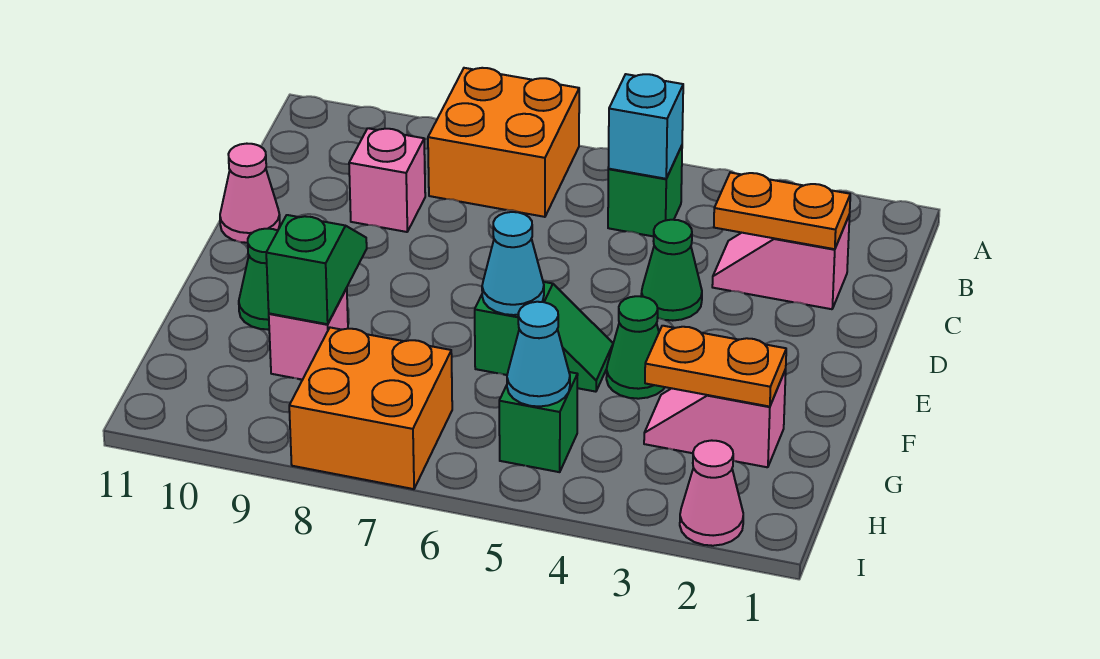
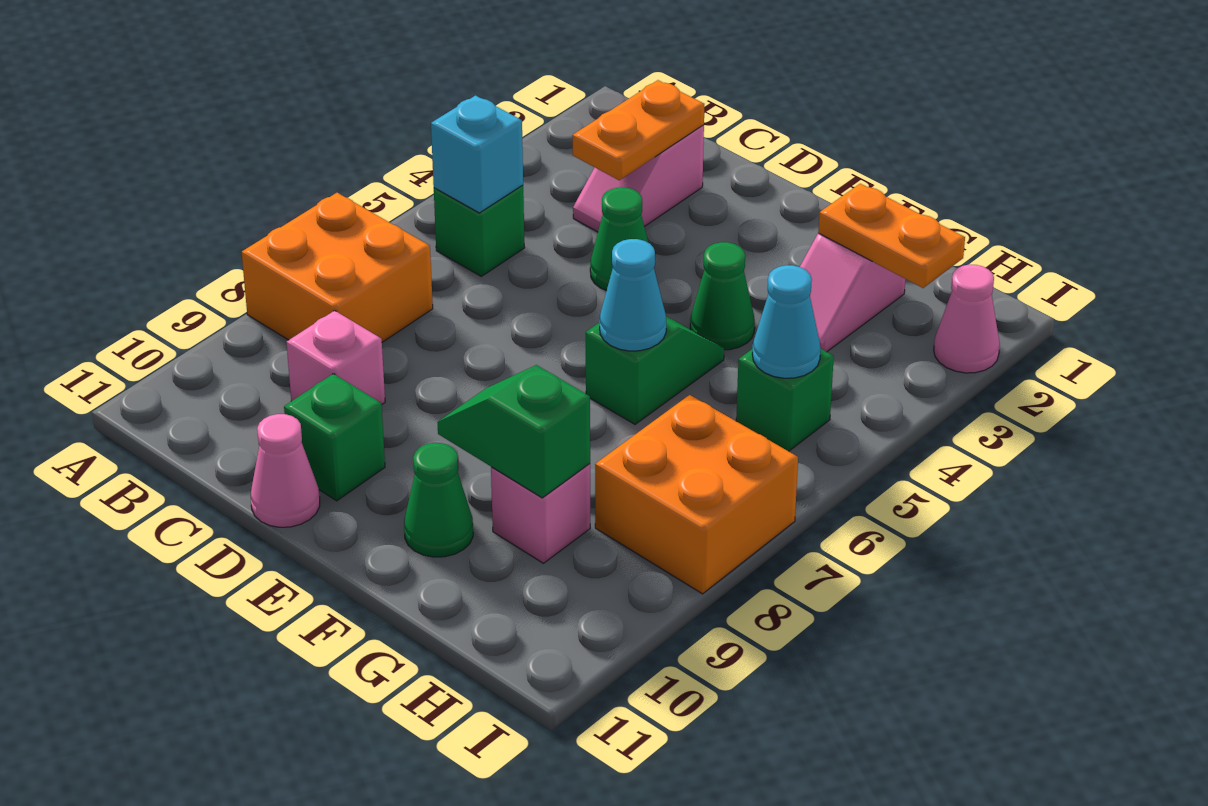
none -> green 1x1 brick [284,374,385,501]
orange 1x2 plate [645,326,786,407] -> orange 1x2 plate turned to [818,184,965,288]

